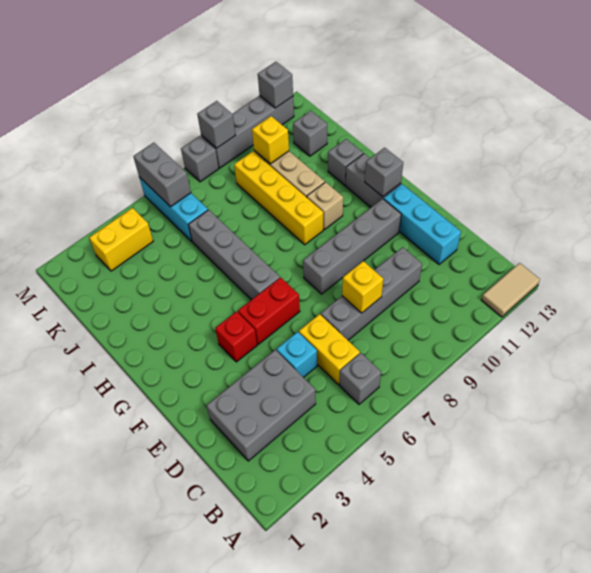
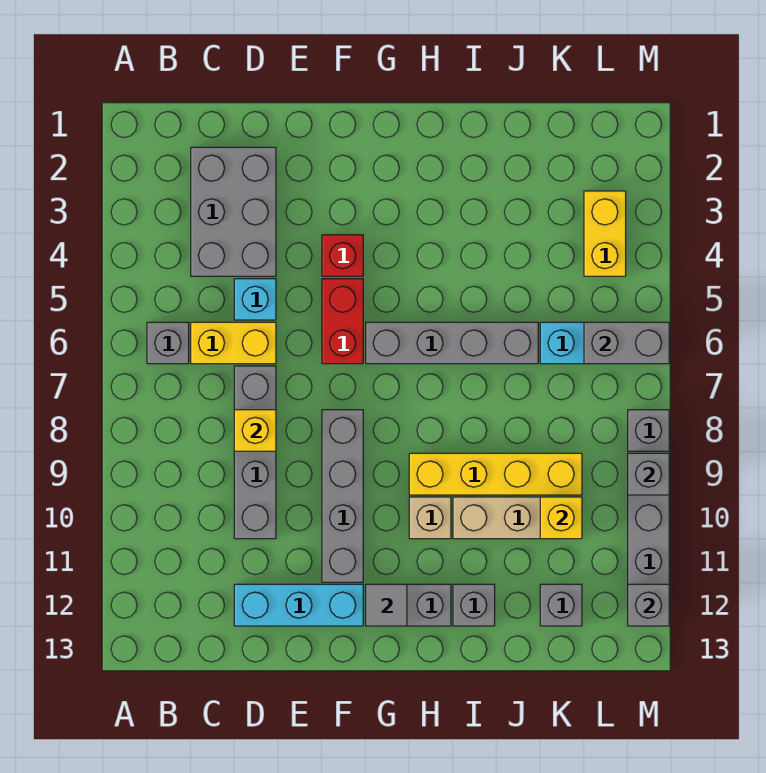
tan 1x2 tile [482,263,540,317] -> none
grey 1x1 brick [365,148,403,197] -> grey 1x1 tile [366,584,407,626]

